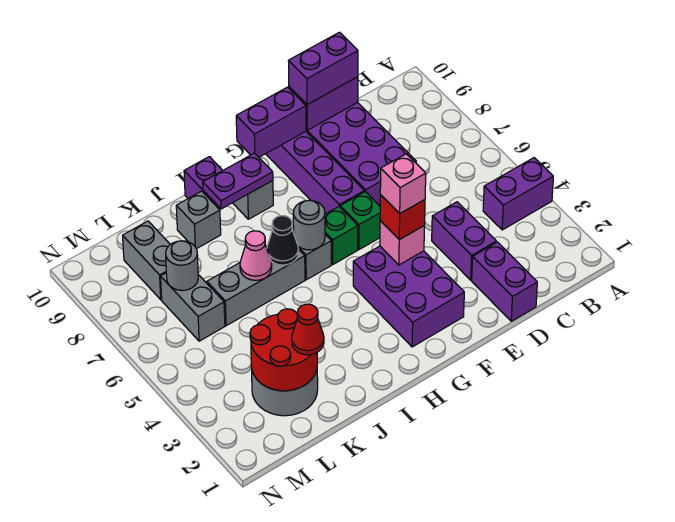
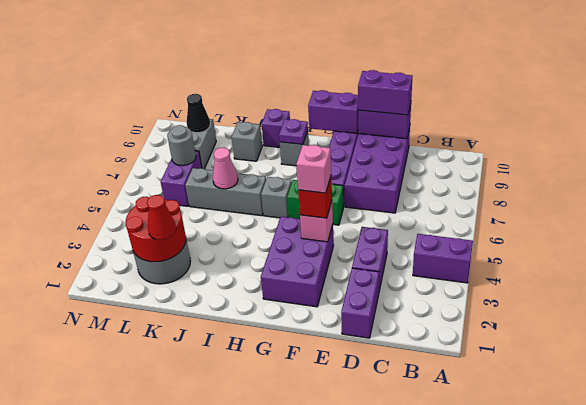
grey 1x1 round brick [293,200,325,250] -> none
purple 1x2 plate [203,153,273,209] -> purple 1x1 plate [279,119,308,144]
black 1x1 cone [267,216,298,265] -> black 1x1 cone moved to [187,94,210,133]
grey 1x2 brick [161,273,225,341] -> purple 1x2 brick [161,151,202,206]

